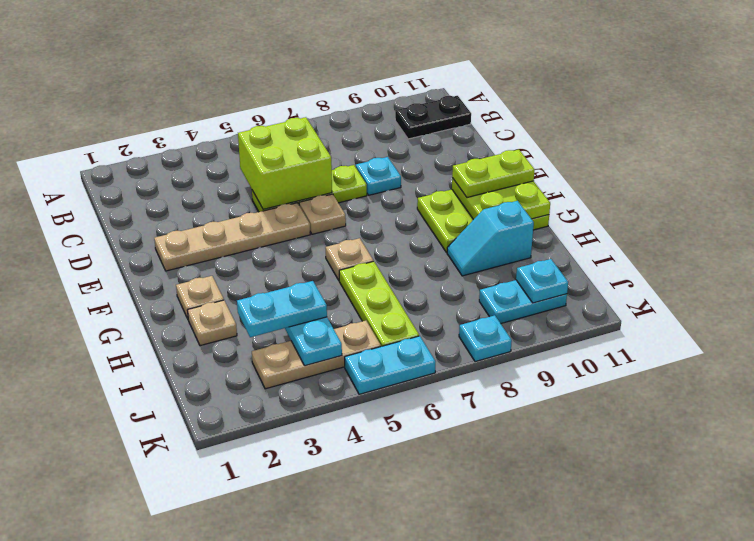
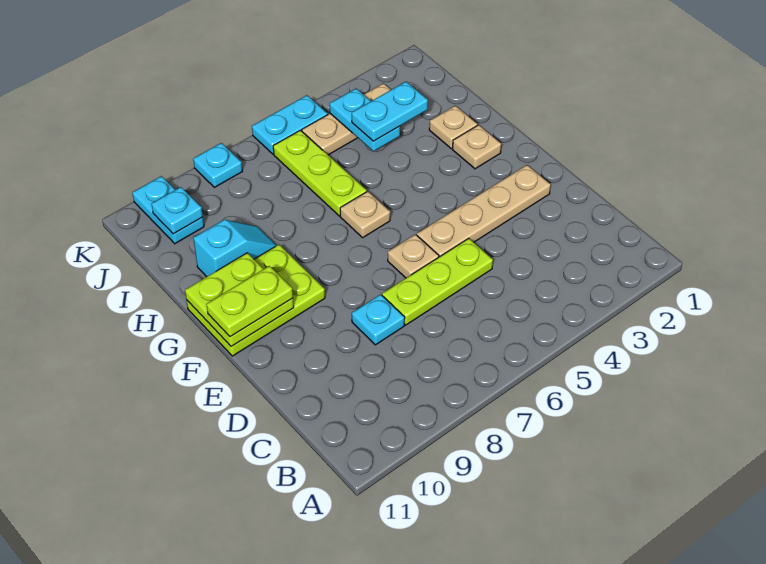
black 1x2 plate [395,96,471,139] -> none
lime 2x2 brick [238,117,332,209] -> none
cyan 1x2 plate [479,280,567,323] -> cyan 1x2 plate turned to [132,176,204,244]

